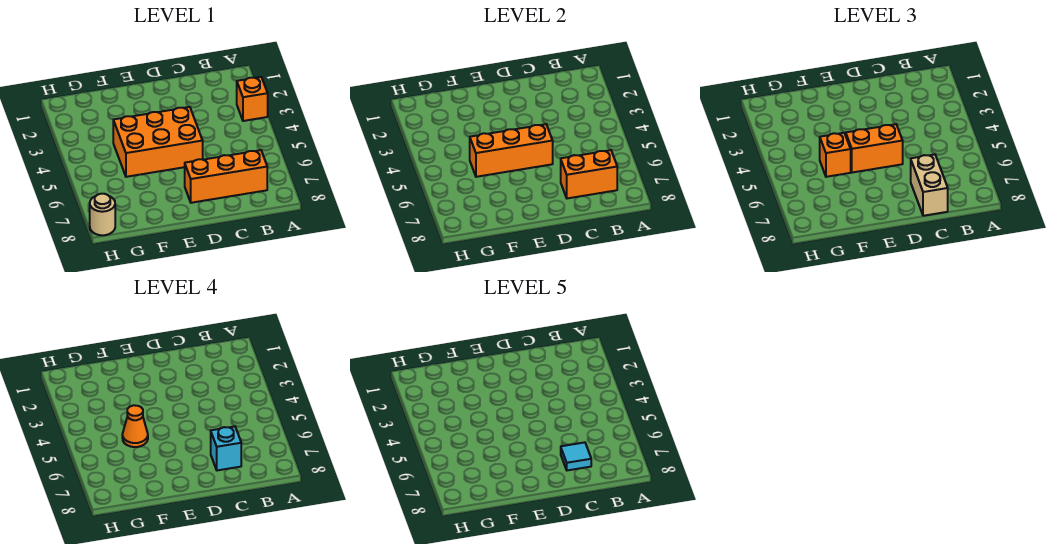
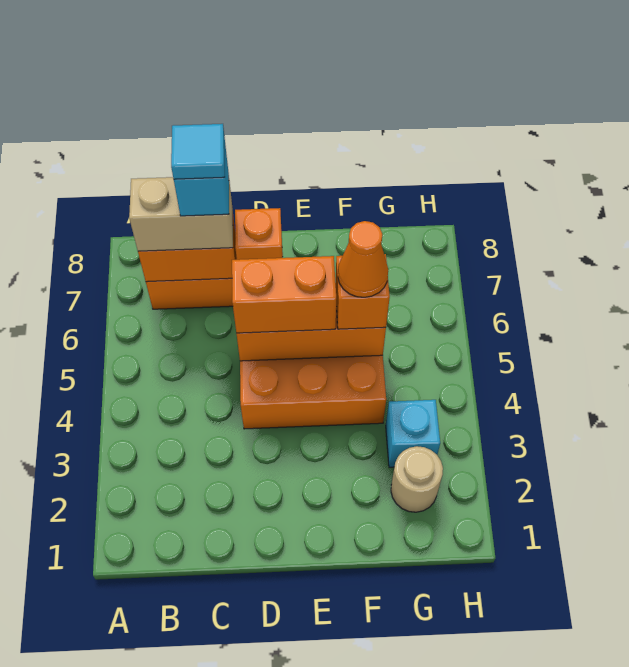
orange 1x1 brick [237,77,268,121] -> orange 1x1 brick moved to [235,208,283,260]
tan 1x2 brick [911,154,948,216] -> tan 1x2 brick turned to [129,177,233,251]
none -> cyan 1x1 brick [386,400,440,467]
tan 1x1 round brick [90,194,115,235] -> tan 1x1 round brick moved to [391,446,443,512]

